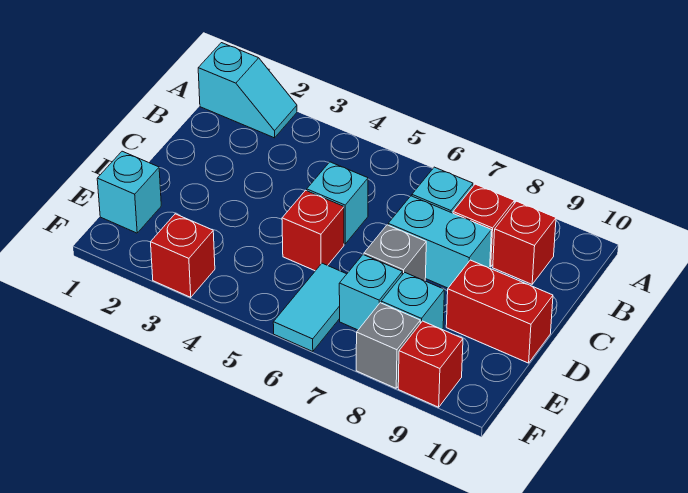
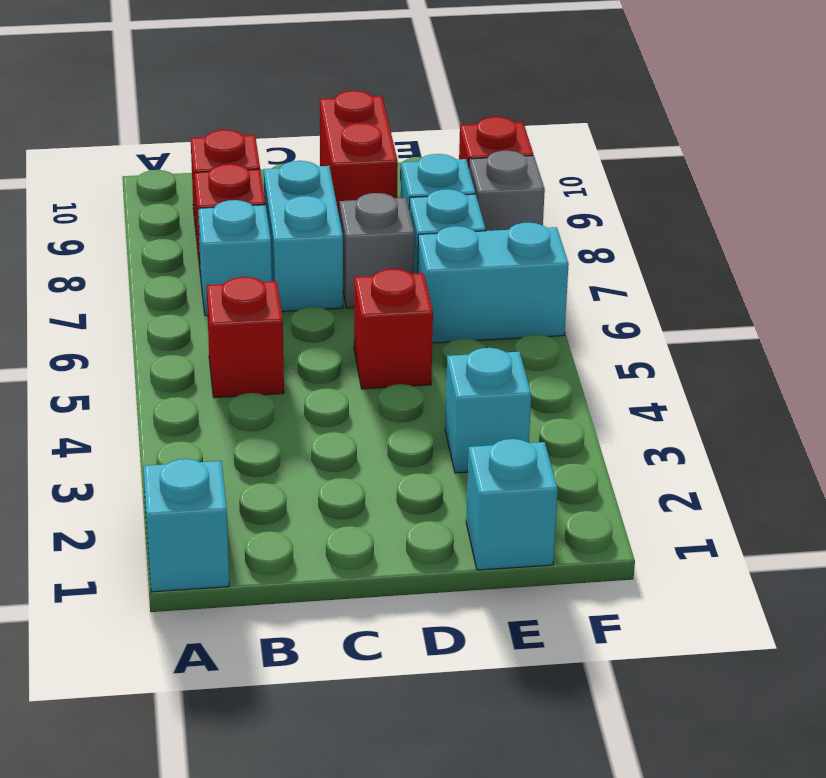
cyan 1x1 brick [307,162,368,244] -> cyan 1x1 brick moved to [445,348,531,473]
cyan 1x2 tile [273,263,346,351] -> cyan 1x2 brick [418,223,569,343]
red 1x1 brick [151,214,215,297] -> red 1x1 brick moved to [207,277,284,398]

